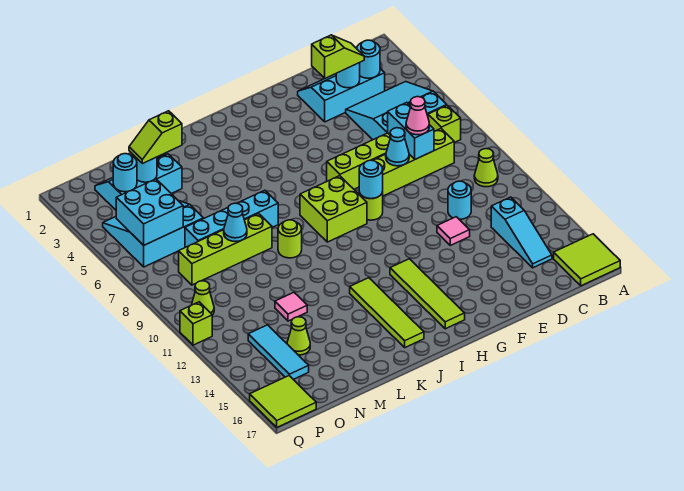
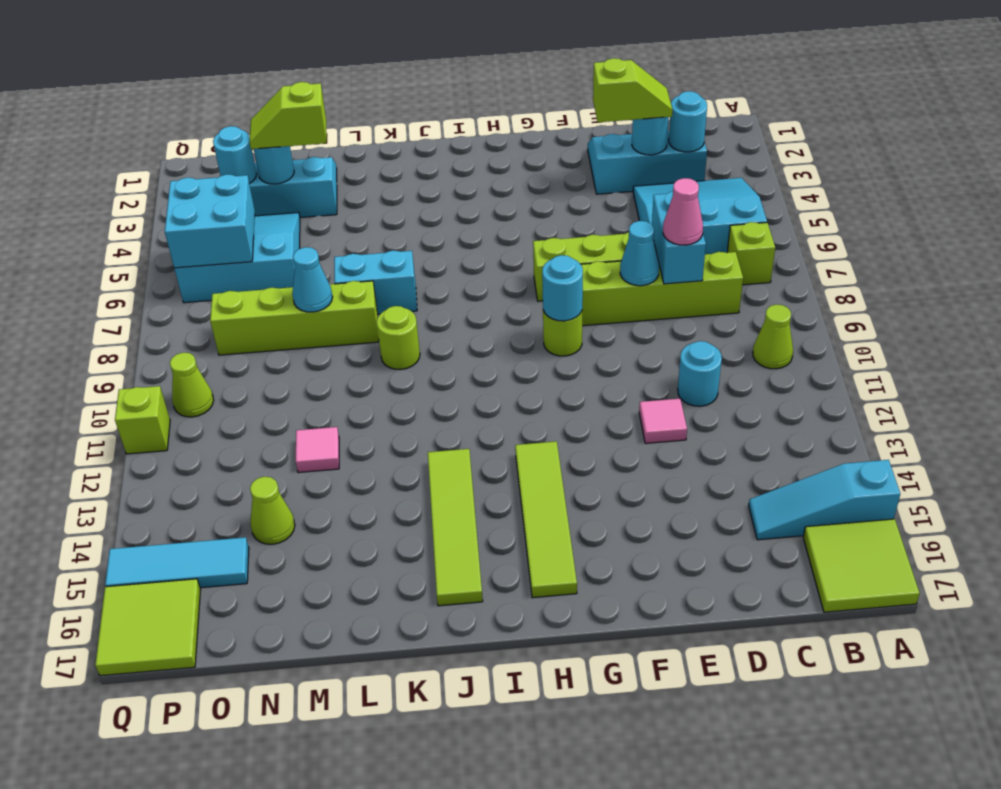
cyan 1x3 slope [491,197,552,268] -> cyan 1x3 slope turned to [749,460,900,540]
lime 2x2 brick [300,176,367,242] -> none
cyan 1x4 brick [185,190,278,247] -> cyan 1x2 brick [334,251,417,314]
cyan 1x3 tile [248,325,309,379] -> cyan 1x3 tile turned to [105,537,249,588]

